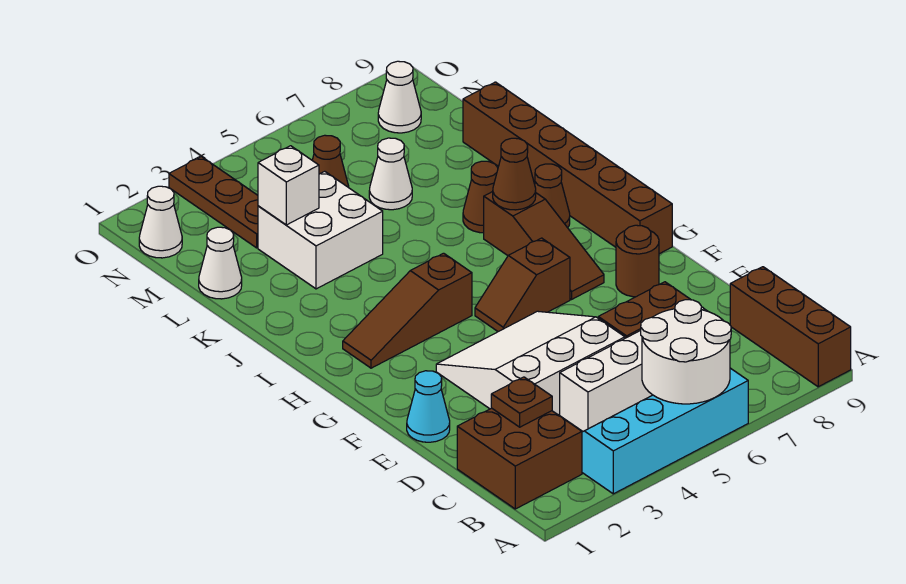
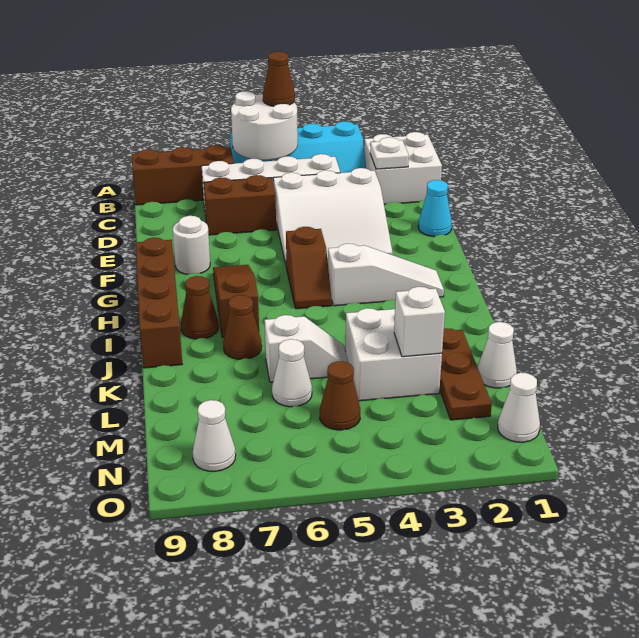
brown 1x3 brick [730,267,851,387] -> brown 1x3 brick turned to [132,145,234,205]
brown 2x2 brick [457,408,582,509] -> white 2x2 brick [364,132,442,204]
brown 1x1 plate [491,377,552,427] -> white 1x1 plate [370,137,409,169]
brown 1x1 round brick [616,225,659,297] -> white 1x1 round brick [173,216,210,274]
brown 1x2 slope [475,238,570,332] -> brown 1x2 slope turned to [286,227,332,309]
brown 1x6 brick [463,82,672,254] -> brown 1x4 brick [136,238,182,368]
brown 1x3 slope [343,253,472,368] -> white 1x3 slope [328,243,444,306]
brown 1x1 cone [493,138,536,210] -> brown 1x1 cone moved to [263,52,295,106]
none -> white 1x2 slope [265,315,348,382]
brown 1x3 plate [169,157,258,248] -> brown 1x3 plate moved to [440,328,492,420]

